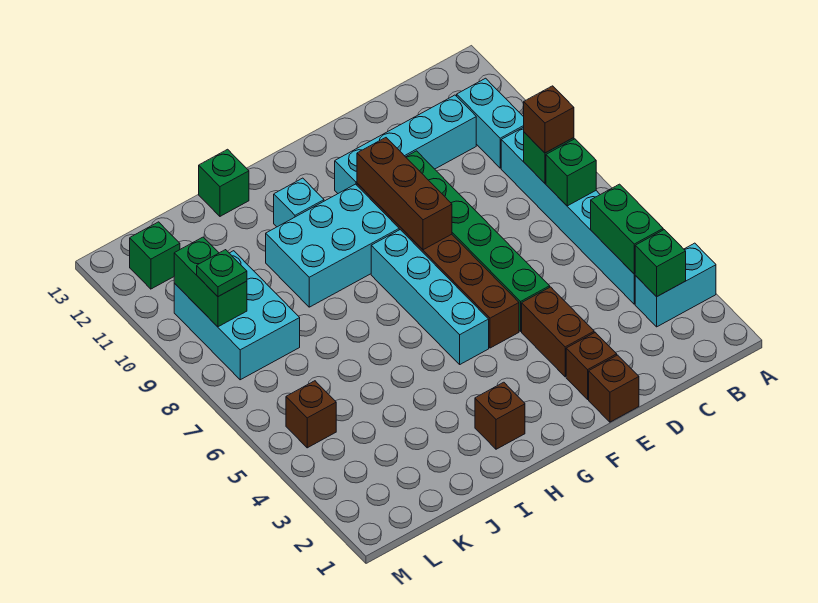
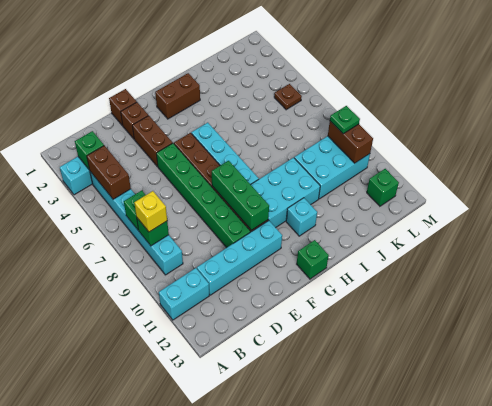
green 1x2 brick [591,184,663,274] -> brown 1x2 brick [87,146,131,199]
brown 1x1 brick [523,86,574,153] -> yellow 1x1 brick [134,191,167,232]
cyan 1x2 brick [457,78,524,168] -> cyan 1x2 brick turned to [159,268,209,320]
brown 1x3 brick [357,138,452,250] -> green 1x3 brick [212,161,269,230]
brown 1x1 brick [475,382,525,449] -> brown 1x2 brick [155,73,200,119]
green 1x1 brick [199,149,249,216] -> green 1x1 brick moved to [297,240,329,279]
cyan 2x3 brick [174,251,300,380] -> cyan 2x3 brick turned to [294,136,370,199]
brown 1x1 brick [286,381,336,448] -> brown 1x1 plate [274,84,302,110]
green 1x2 brick [174,237,247,327] -> brown 1x2 brick [328,121,373,163]

